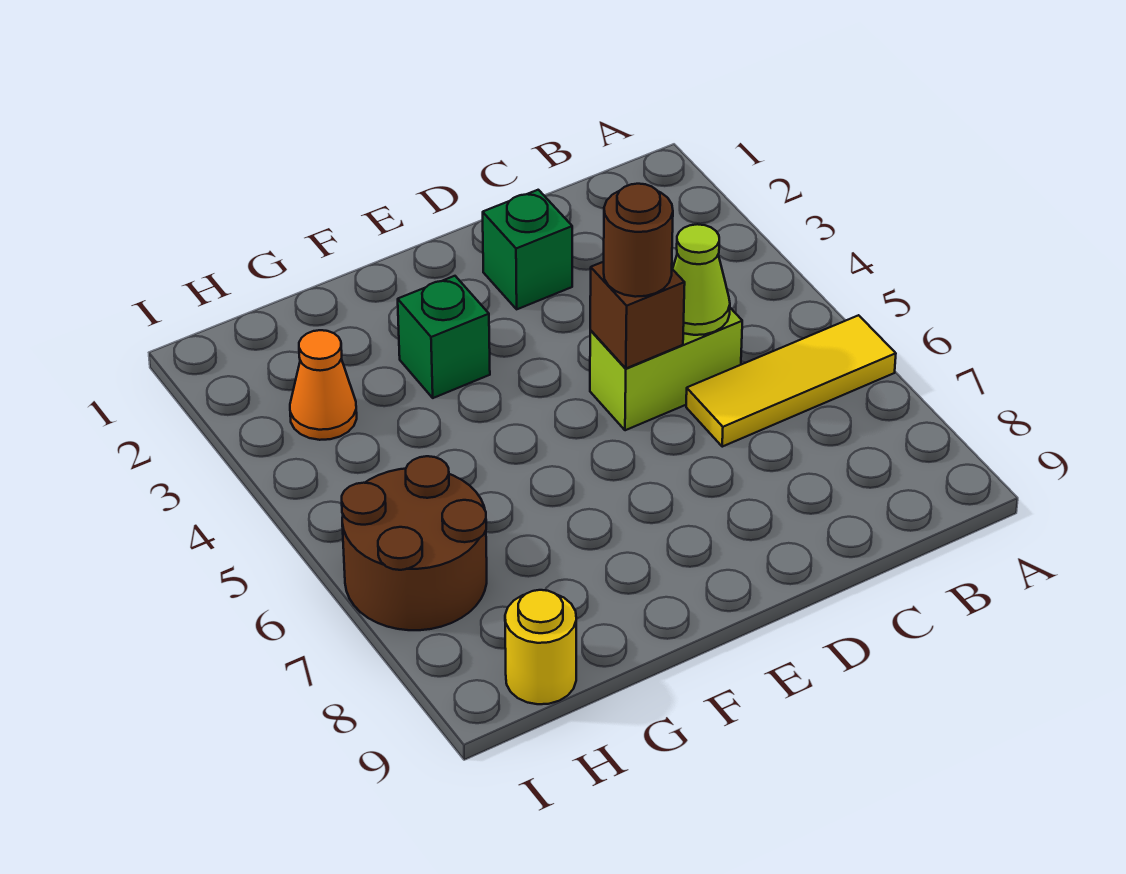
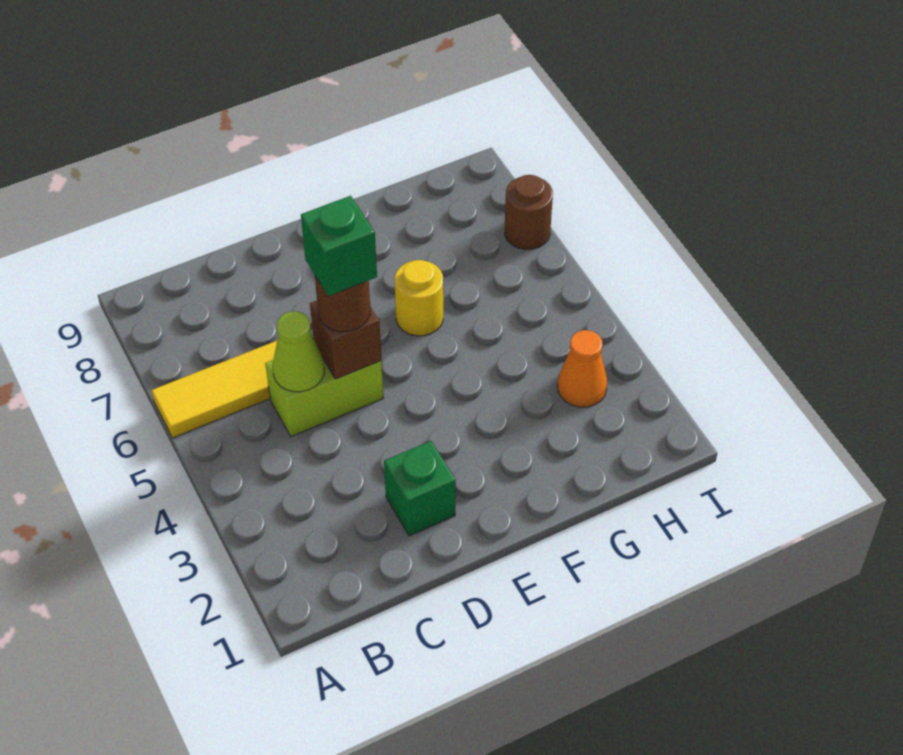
green 1x1 brick [398,276,490,398] -> green 1x1 brick moved to [301,196,377,296]
brown 2x2 round brick [342,456,487,630] -> brown 1x1 round brick [505,175,553,249]
yellow 1x1 round brick [505,590,576,704] -> yellow 1x1 round brick moved to [395,260,443,336]

